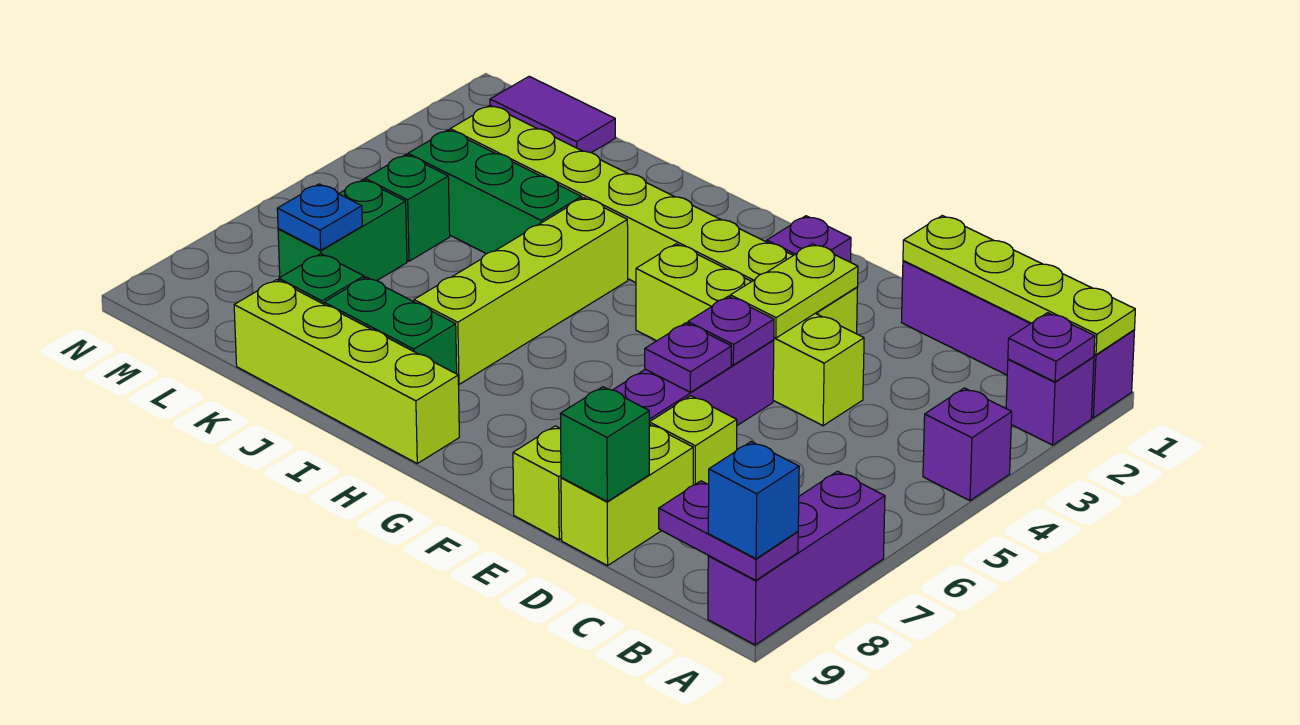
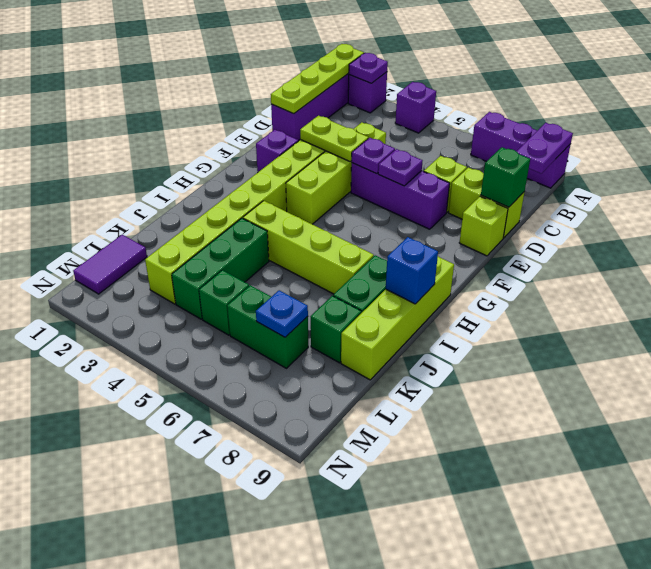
blue 1x1 brick [708,442,799,559] -> blue 1x1 brick moved to [386,237,438,304]

